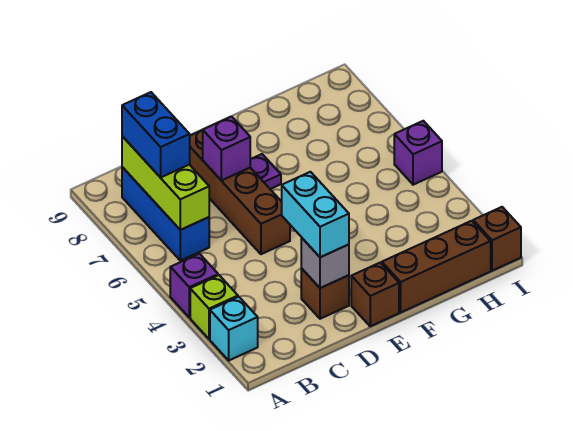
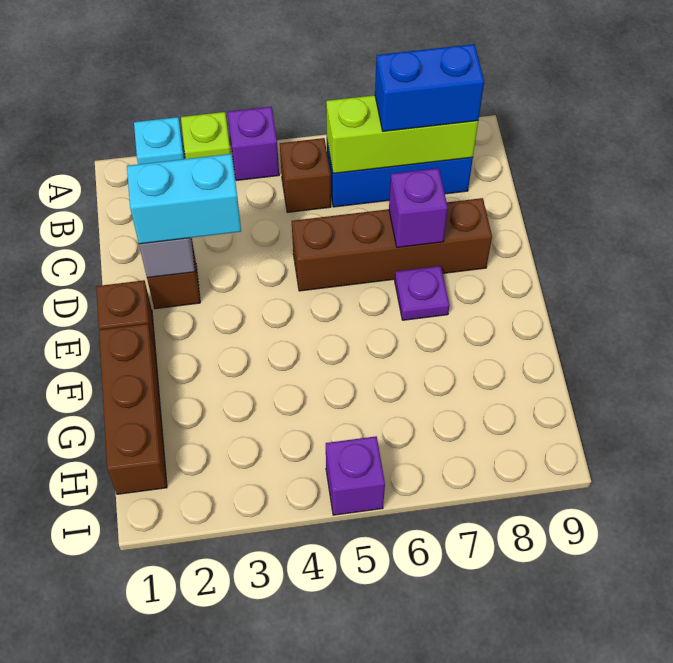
brown 1x1 brick [473,207,521,271] -> brown 1x1 brick moved to [280,138,331,212]

